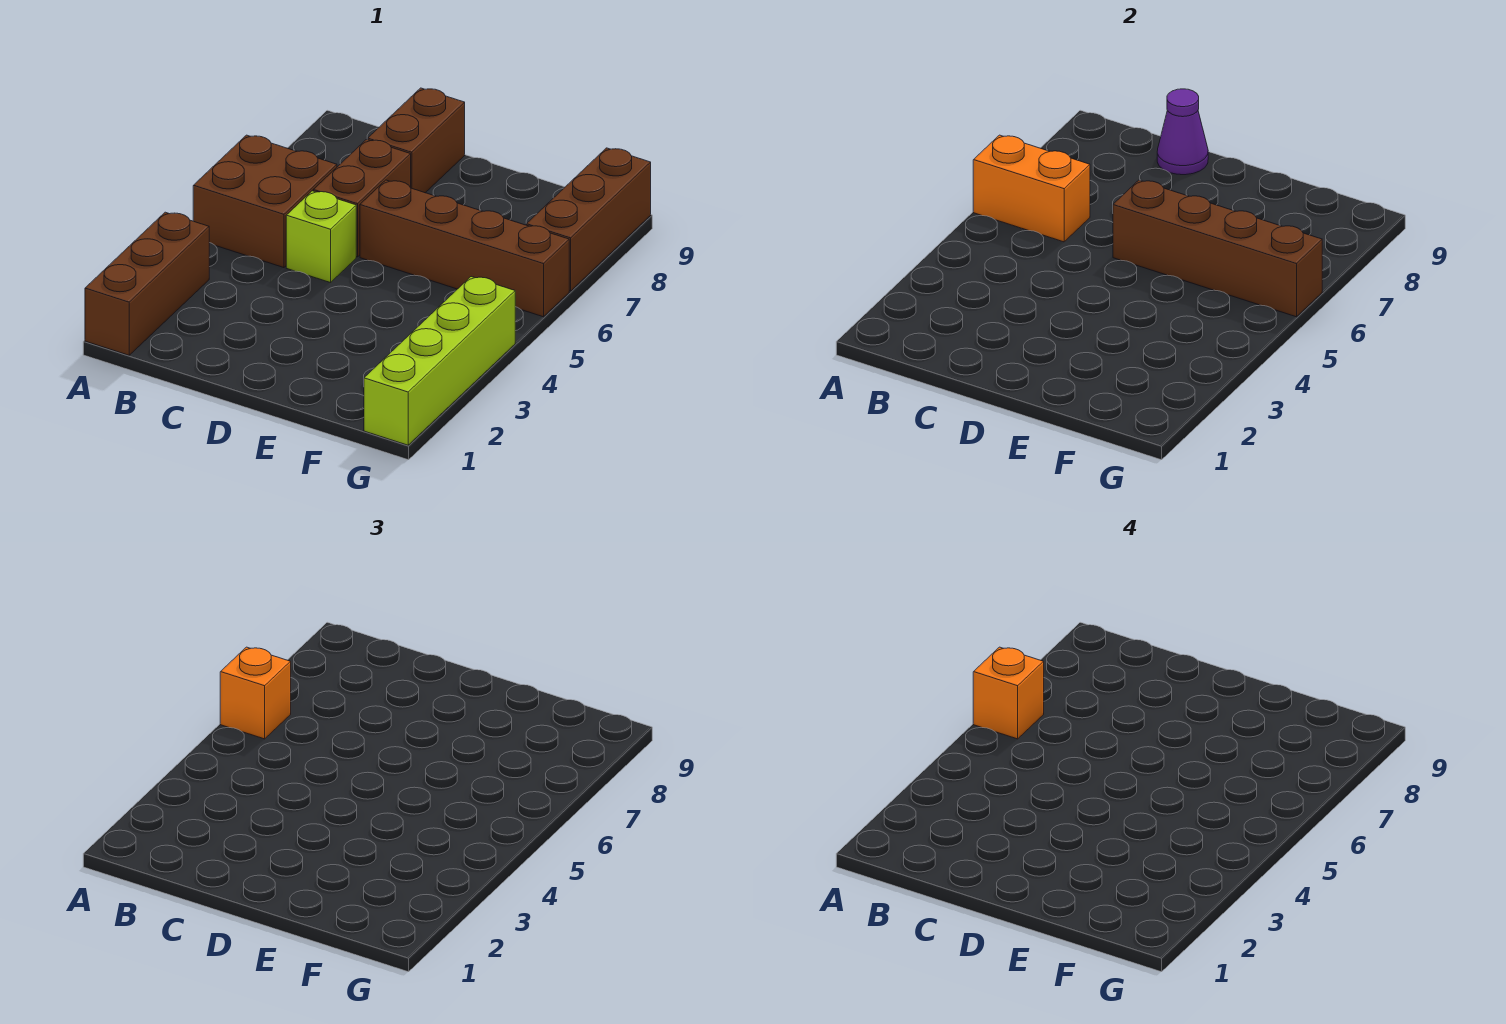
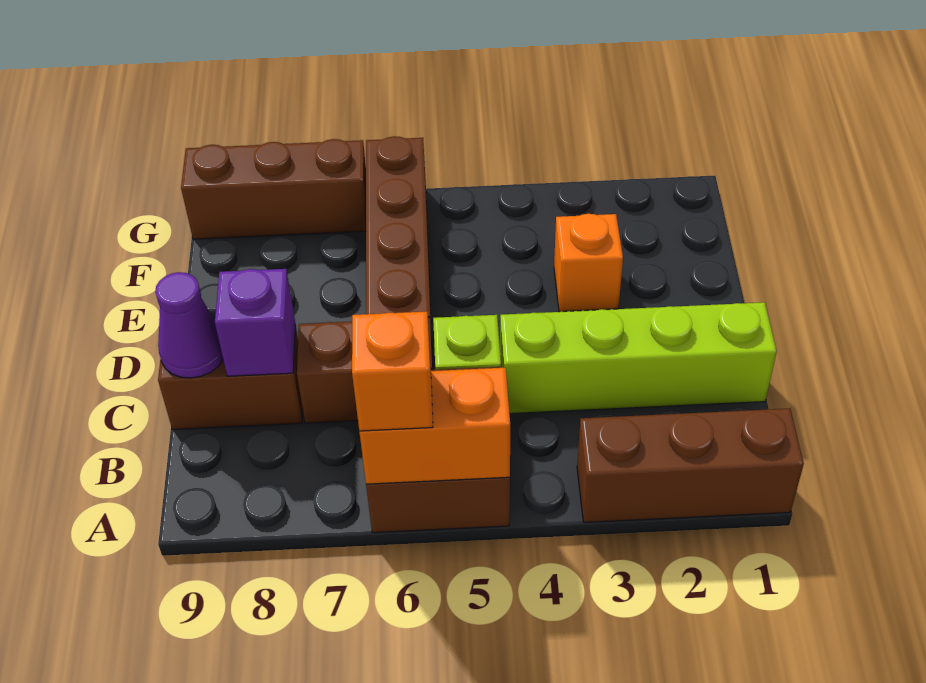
orange 1x2 brick [973,135,1090,242] -> orange 1x2 brick turned to [359,368,510,484]
orange 1x1 brick [973,647,1044,739] -> orange 1x1 brick moved to [554,214,623,312]
none -> purple 1x1 brick [215,269,295,376]
brown 1x4 brick [1113,180,1322,317] -> none
lime 1x4 brick [364,277,515,445] -> lime 1x4 brick moved to [500,302,777,414]

